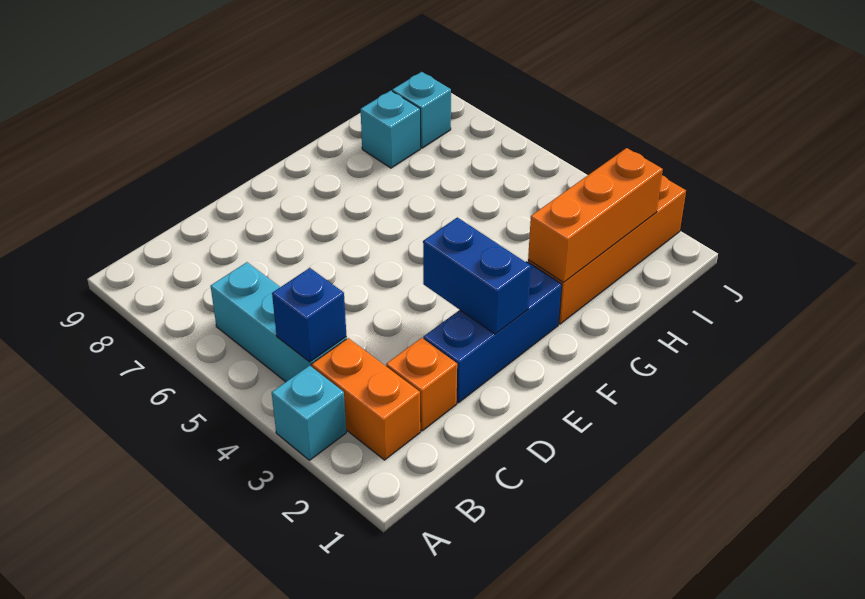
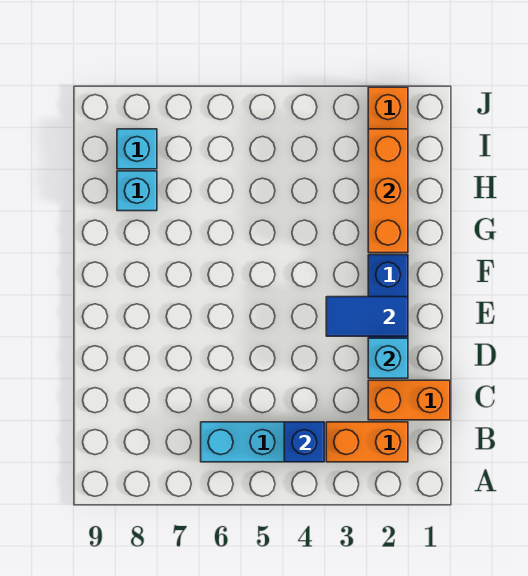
cyan 1x1 brick [272,365,346,460] -> cyan 1x1 brick moved to [368,338,408,378]
orange 1x1 brick [386,338,457,431] -> orange 1x2 brick [368,380,450,420]
blue 1x2 brick [423,217,531,334] -> blue 1x2 tile [326,297,408,336]

